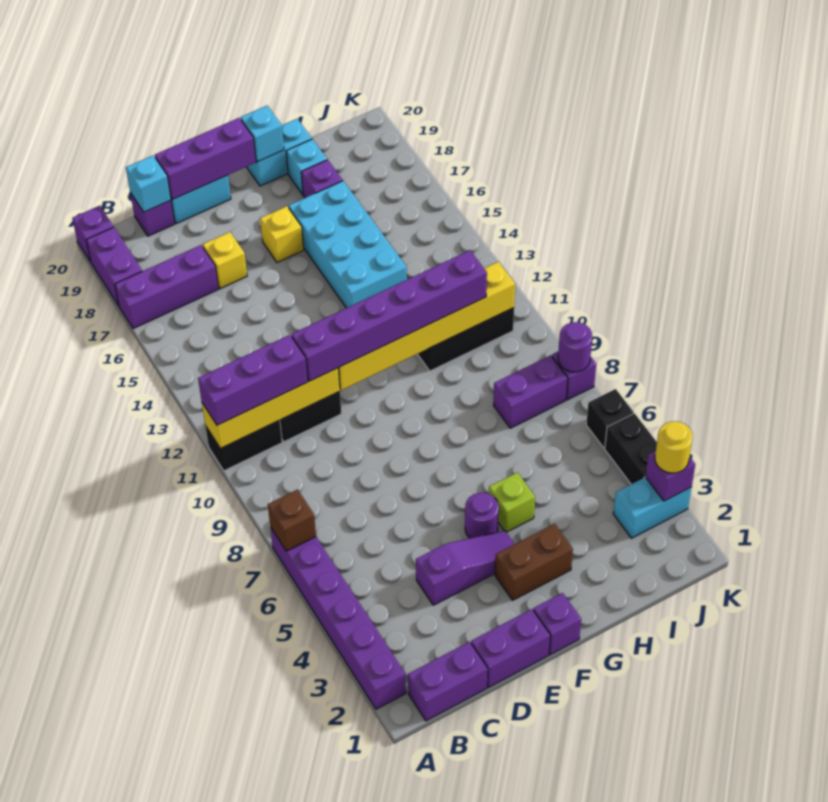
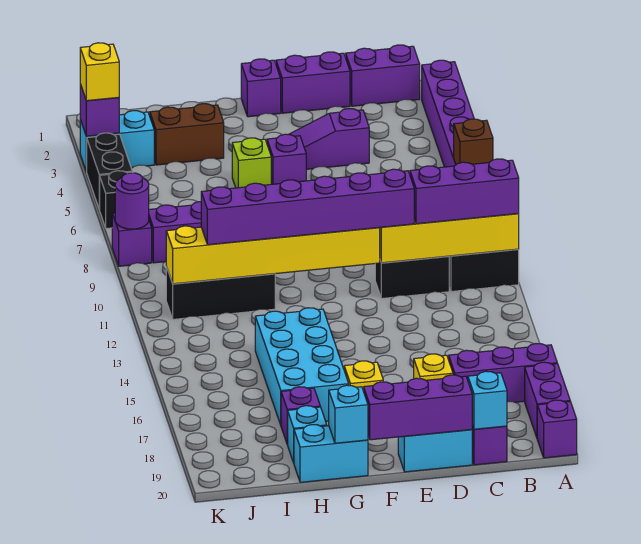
brown 1x2 brick [495,524,573,600] -> brown 1x2 brick moved to [150,104,224,165]
purple 1x1 round brick [465,493,499,538] -> purple 1x1 brick [267,134,306,184]
yellow 1x1 round brick [655,421,693,473] -> yellow 1x1 brick [80,43,119,101]

